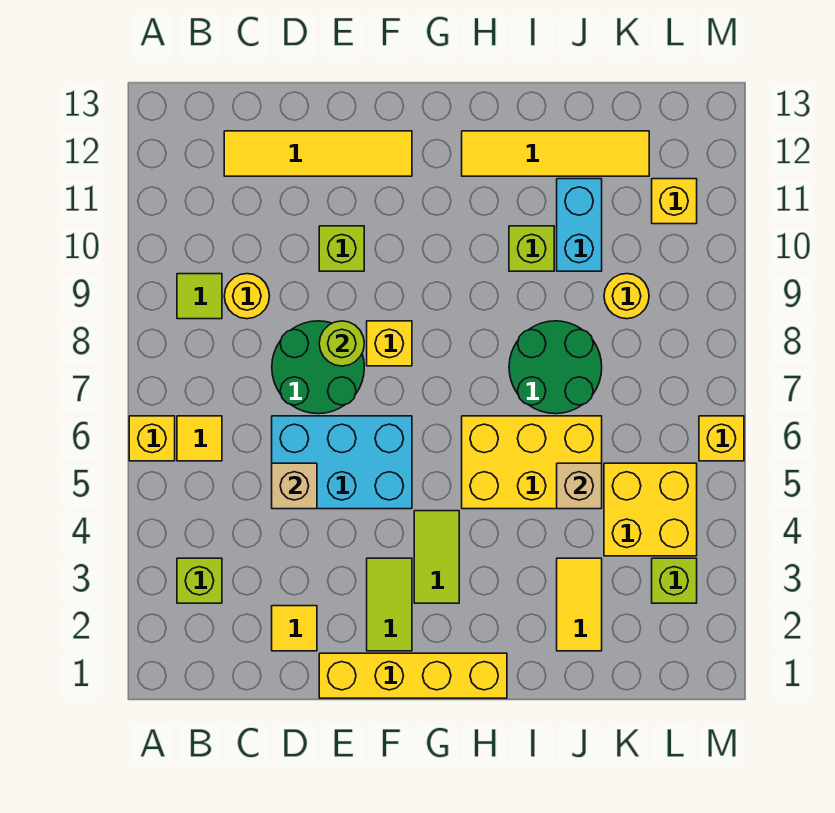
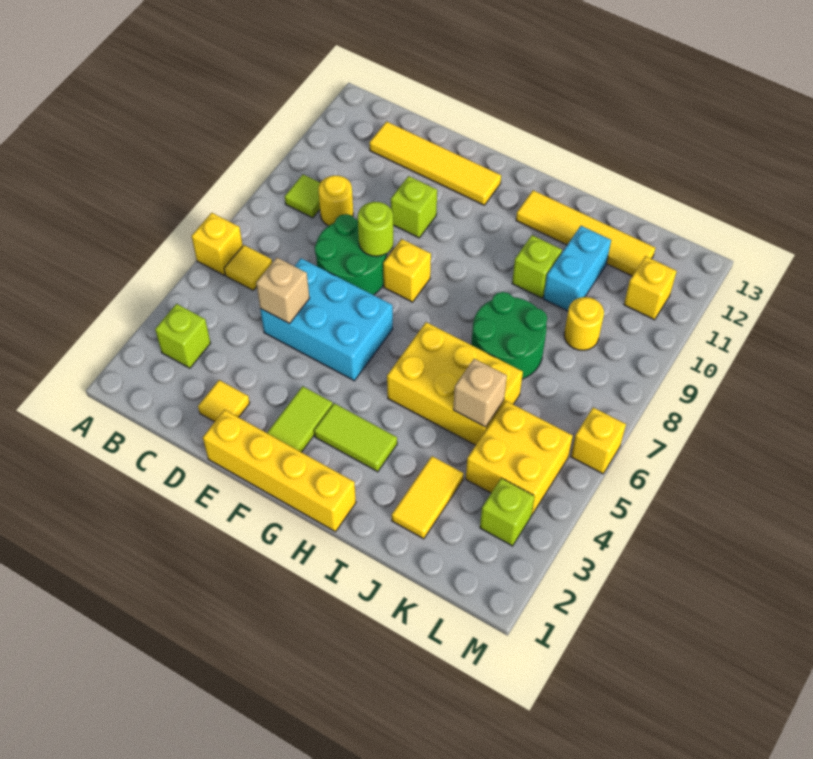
lime 1x2 tile [414,511,459,603] -> lime 1x2 tile turned to [314,403,397,472]

